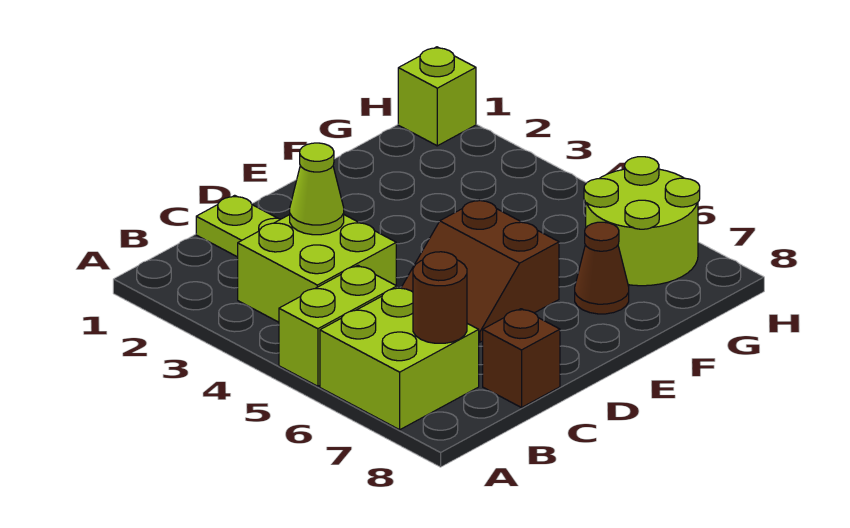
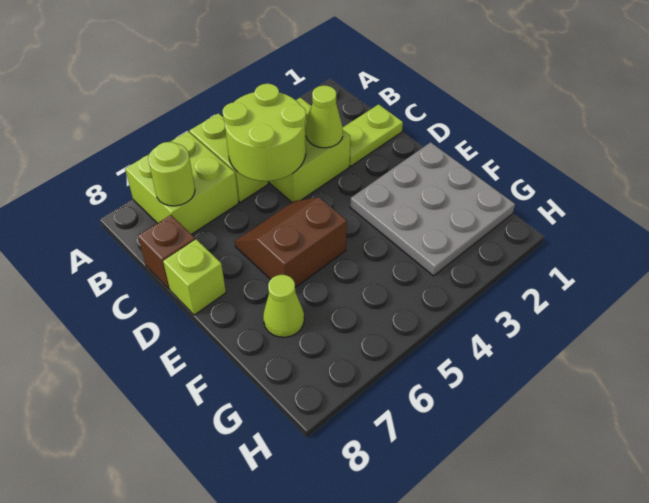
brown 1x1 round brick [413,252,467,343] -> lime 1x1 round brick [148,142,195,206]
none -> grey 3x3 plate [350,142,515,276]
brown 1x1 cone [575,222,629,314] -> lime 1x1 cone [263,275,304,337]
lime 2x2 round brick [584,157,700,286] -> lime 2x2 round brick moved to [223,84,306,181]
lime 1x1 brick [398,47,476,146] -> lime 1x1 brick moved to [163,239,226,315]

